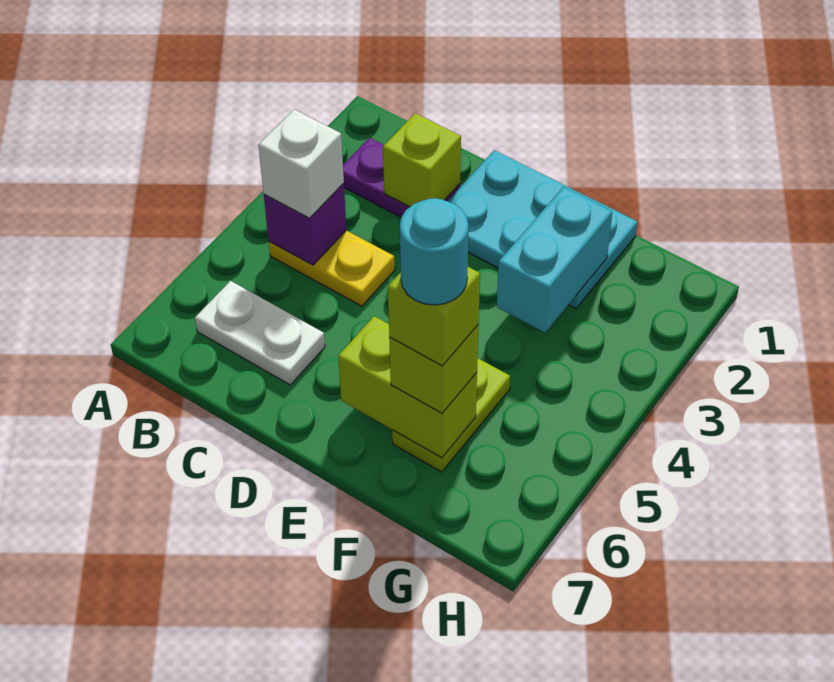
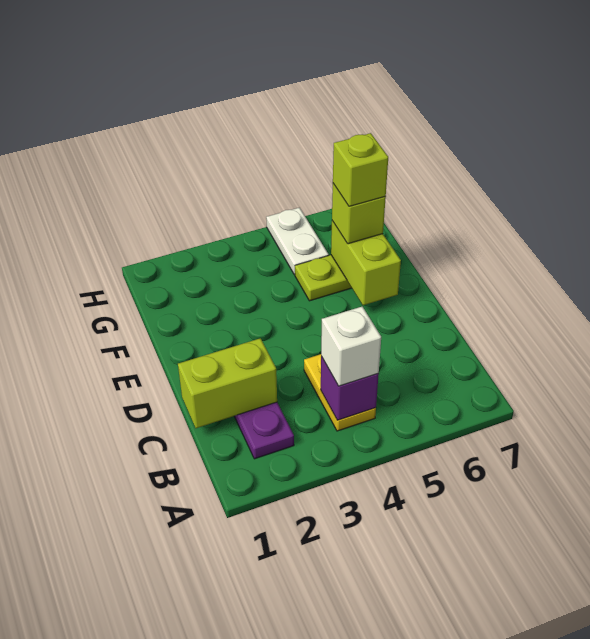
white 1x2 plate [195,281,325,385] -> white 1x2 plate moved to [266,208,329,275]
lime 1x1 brick [383,113,461,207] -> lime 1x2 brick [178,338,277,428]
cyan 2x3 plate [448,150,637,308] -> none
cyan 1x2 brick [497,187,612,333] -> none
cyan 1x1 round brick [400,198,468,305] -> none

